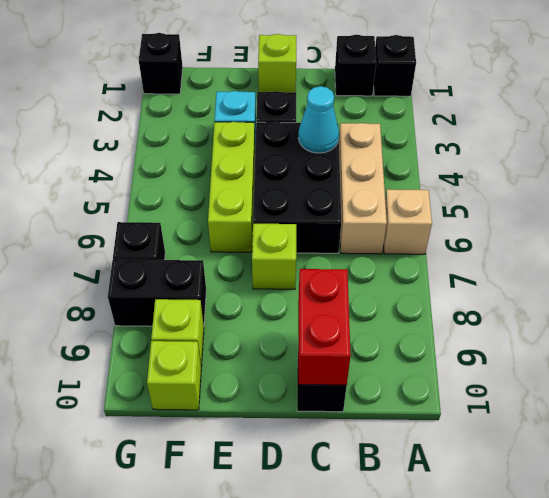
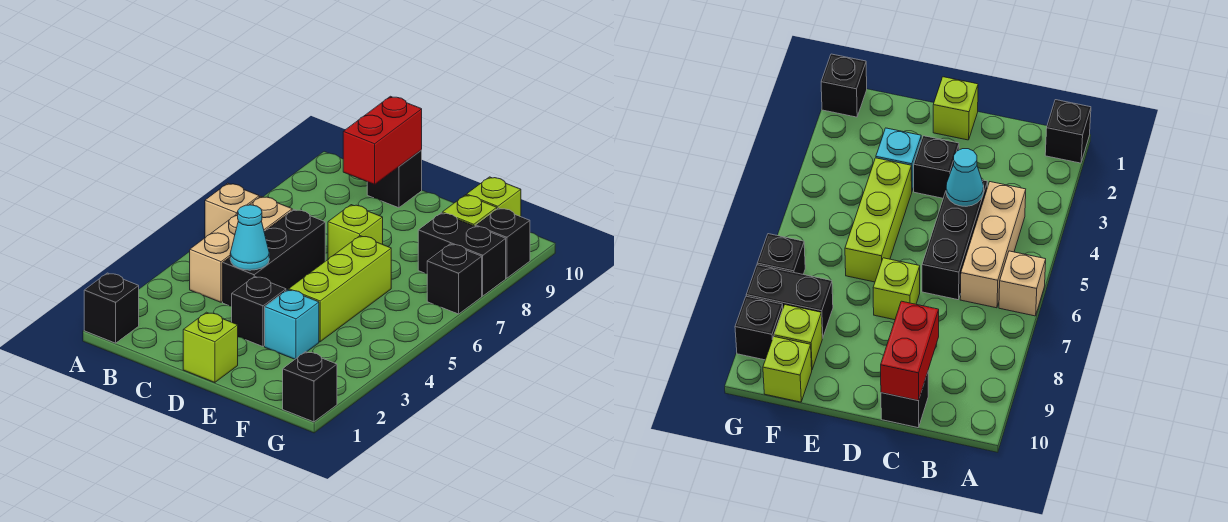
black 1x1 brick [335,35,376,96] -> black 1x1 brick moved to [475,208,530,278]
black 2x3 brick [253,122,341,253] -> black 1x3 brick [223,210,325,306]

